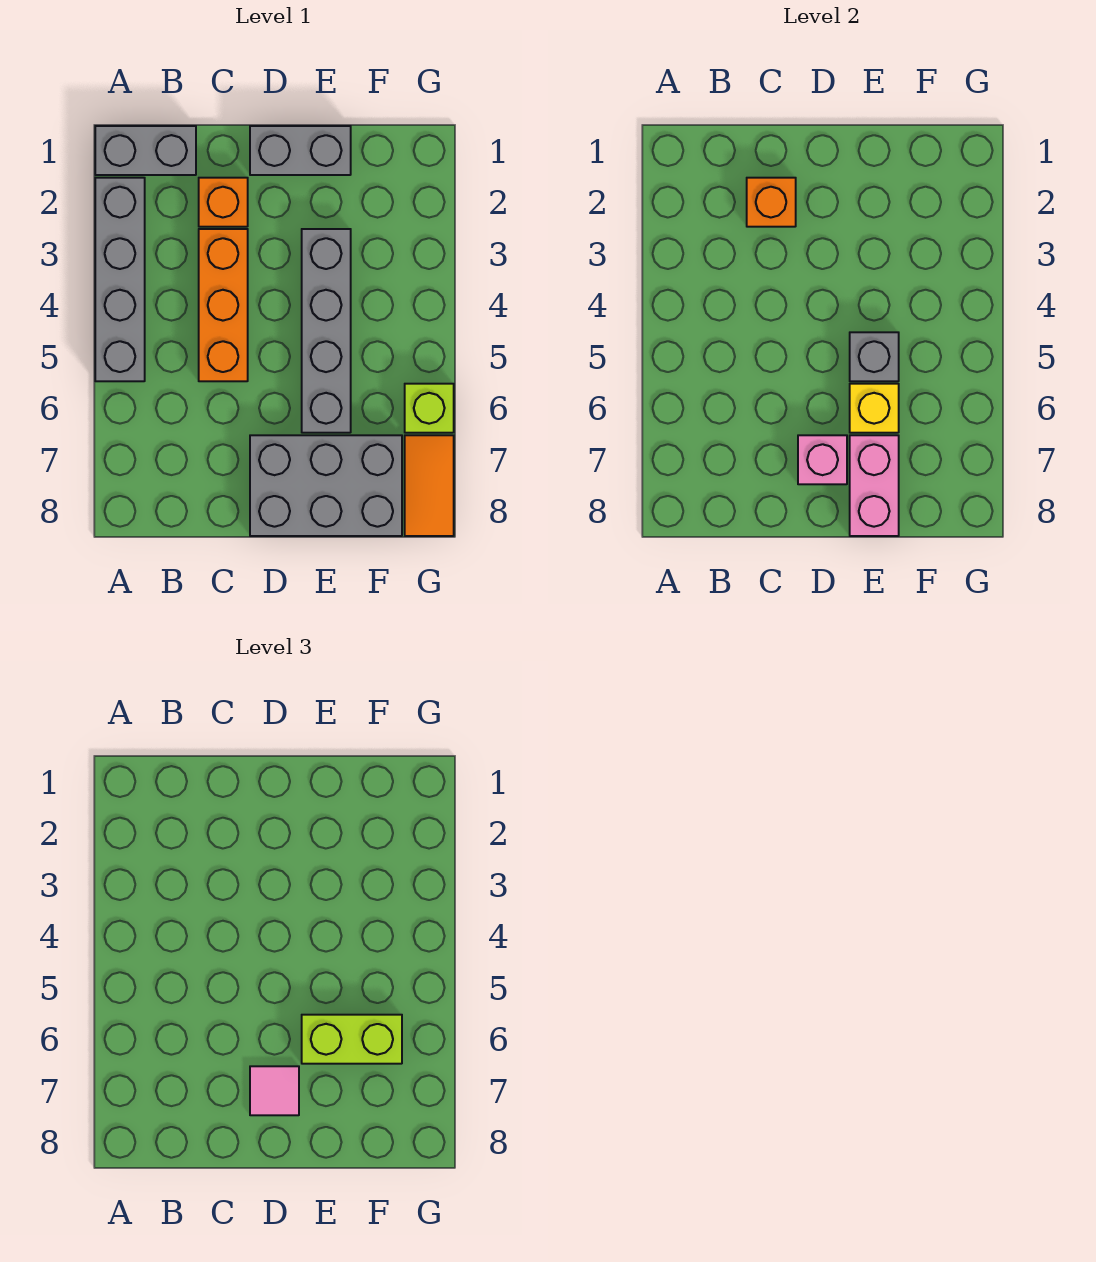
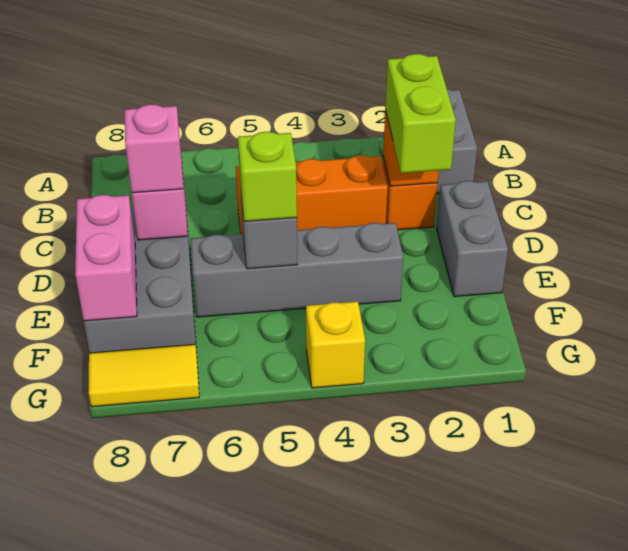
grey 1x4 brick [95,178,145,381] -> none
pink 1x1 tile [250,1066,299,1115] -> pink 1x1 brick [125,104,183,193]
yellow 1x1 brick [850,384,899,433] -> yellow 1x1 brick moved to [306,302,365,388]
lime 1x2 brick [302,1015,402,1064] -> lime 1x2 brick moved to [385,54,456,173]
pink 1x2 brick [850,435,899,536] -> pink 1x2 brick turned to [75,195,137,321]
lime 1x1 brick [405,384,454,433] -> lime 1x1 brick moved to [238,132,297,221]
orange 1x2 tile [405,435,454,536] -> yellow 1x2 tile [89,344,199,407]

